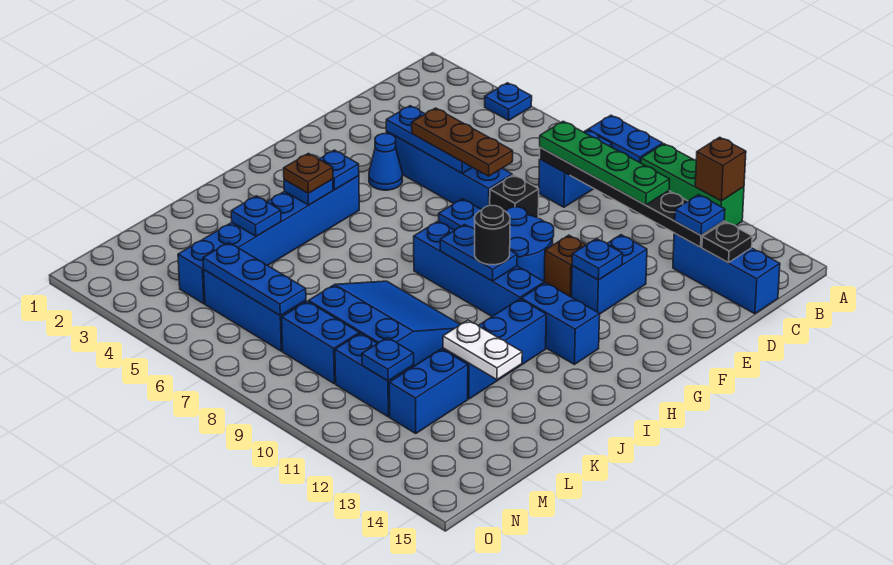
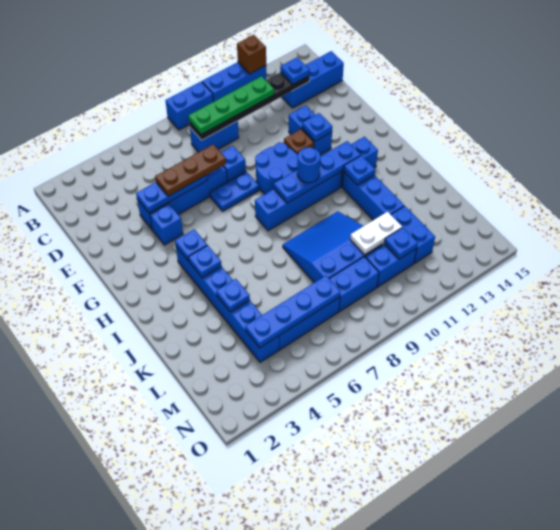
blue 1x1 plate [485,83,532,120] -> blue 1x1 plate moved to [344,155,375,185]
green 1x3 brick [641,144,744,226] -> blue 1x3 brick [202,62,267,102]
blue 1x2 brick [539,130,612,207] -> blue 1x2 brick turned to [190,121,239,152]
black 1x1 plate [702,222,752,263] -> none
black 1x1 brick [490,175,539,218] -> blue 1x1 brick [221,146,246,182]
blue 1x1 cone [369,134,403,190] -> blue 1x1 brick [150,204,183,245]
blue 1x2 plate [440,224,517,281] -> blue 1x4 plate [274,141,361,203]
black 1x1 round brick [475,206,510,265] -> blue 1x1 round brick [297,148,320,183]
brown 1x1 plate [284,153,333,193] -> none
white 1x2 plate [443,320,522,380] -> white 1x2 plate moved to [350,212,402,254]
blue 1x3 plate [203,243,306,316] -> blue 1x4 plate [245,276,341,348]

